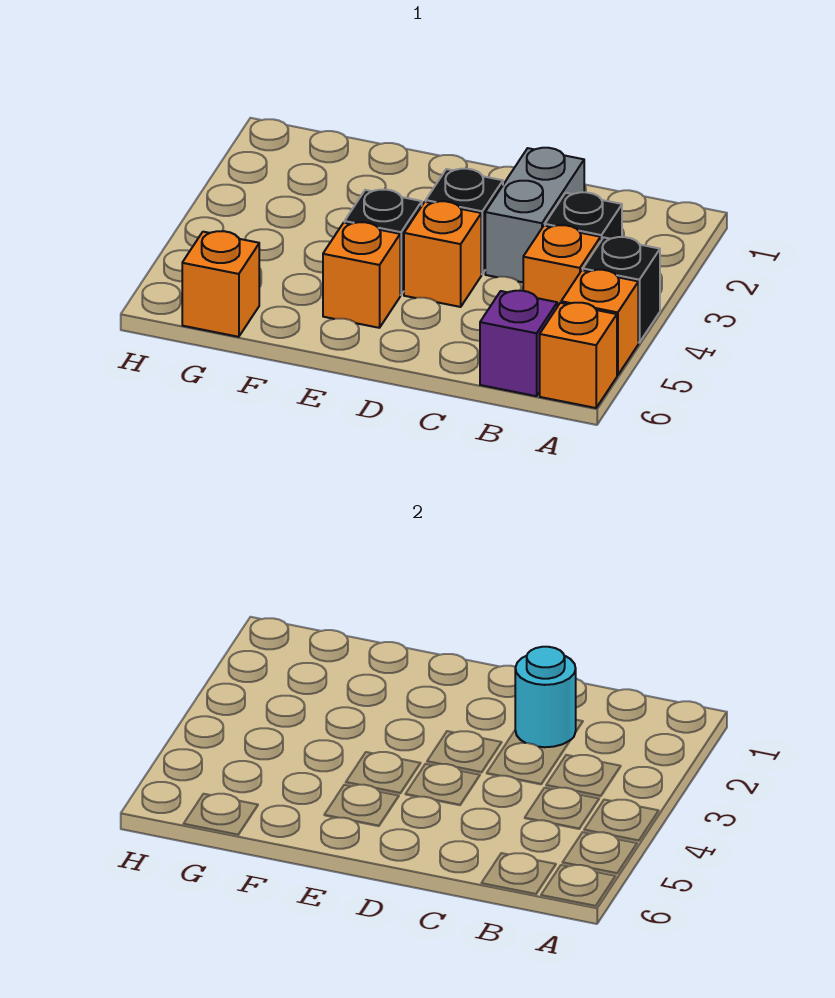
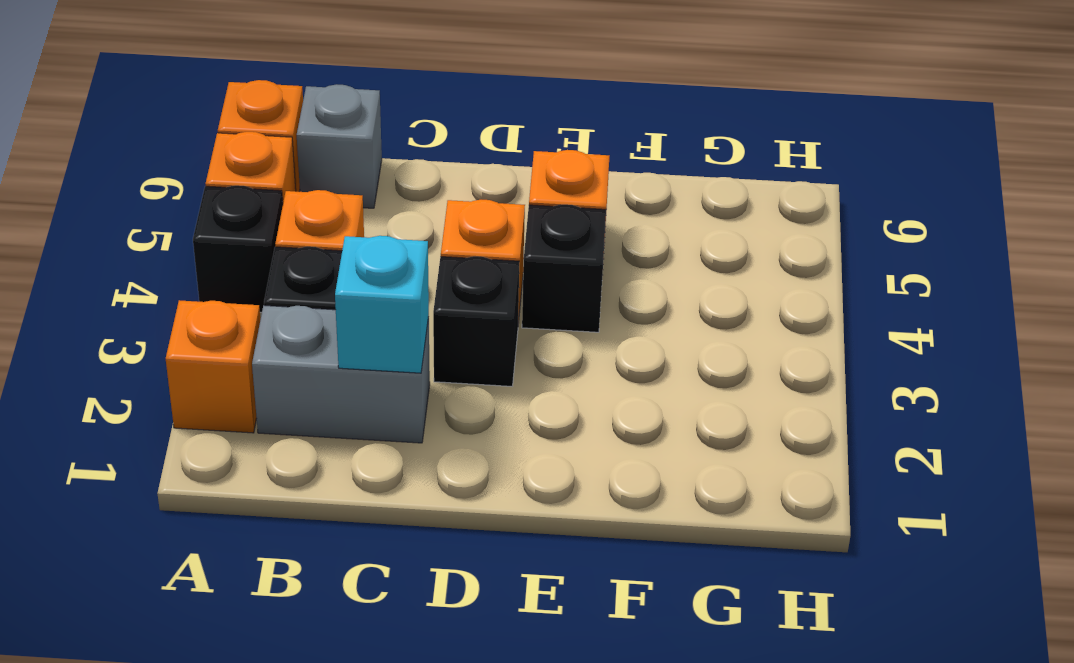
purple 1x1 brick [480,291,557,396] -> grey 1x1 brick [297,84,382,208]
grey 1x2 brick [485,148,584,282] -> grey 1x2 brick turned to [252,305,430,443]
cyan 1x1 round brick [515,647,576,747] -> cyan 1x1 brick [335,236,429,373]
orange 1x1 brick [182,231,259,337] -> orange 1x1 brick moved to [166,300,260,433]

